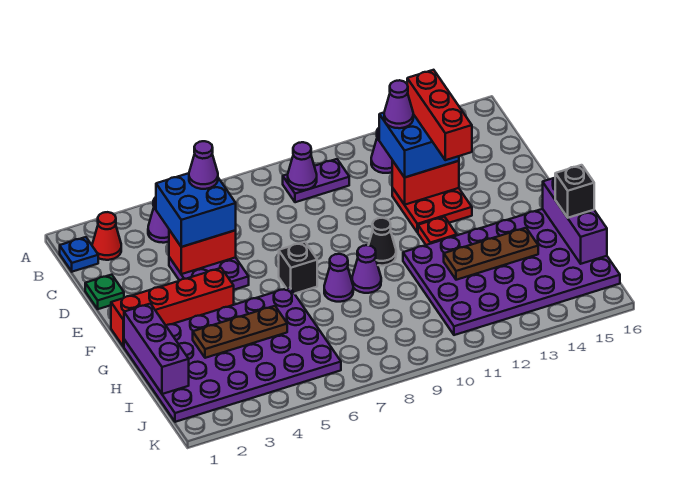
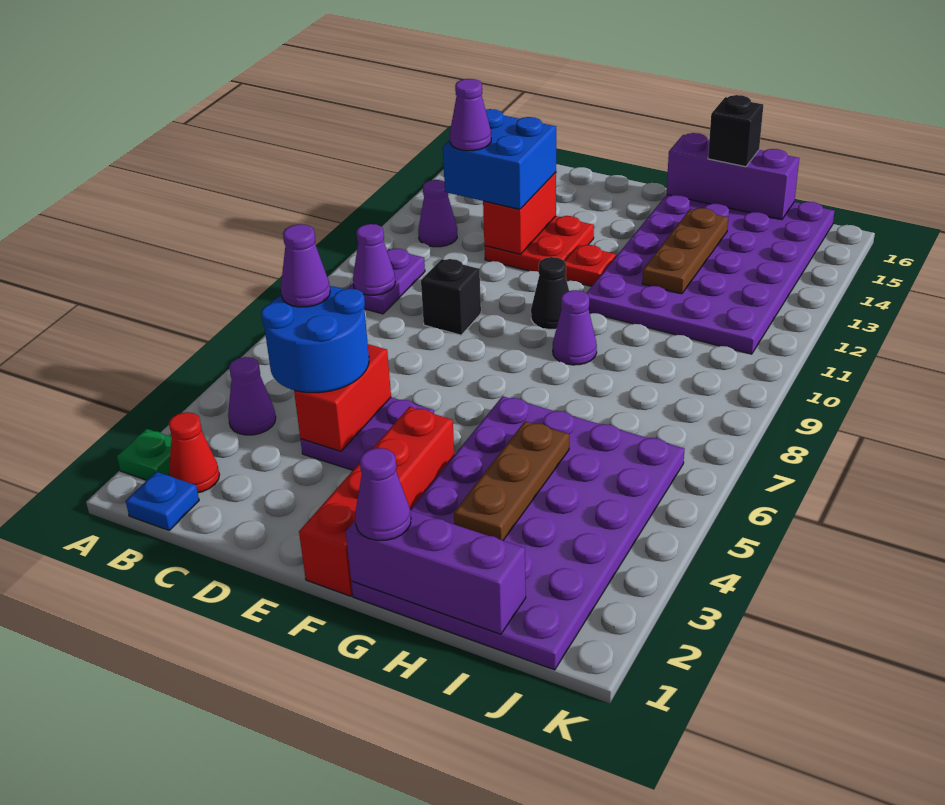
blue 2x2 brick [156,173,236,247] -> blue 2x2 round brick [261,286,369,393]
red 1x3 brick [407,70,472,160] -> none
green 1x1 plate [85,275,124,309] -> green 1x1 plate moved to [117,429,172,480]
black 1x1 brick [279,242,317,294] -> black 1x1 brick moved to [421,259,481,335]
purple 1x1 cone [324,254,353,302] -> purple 1x1 cone moved to [355,448,411,541]

